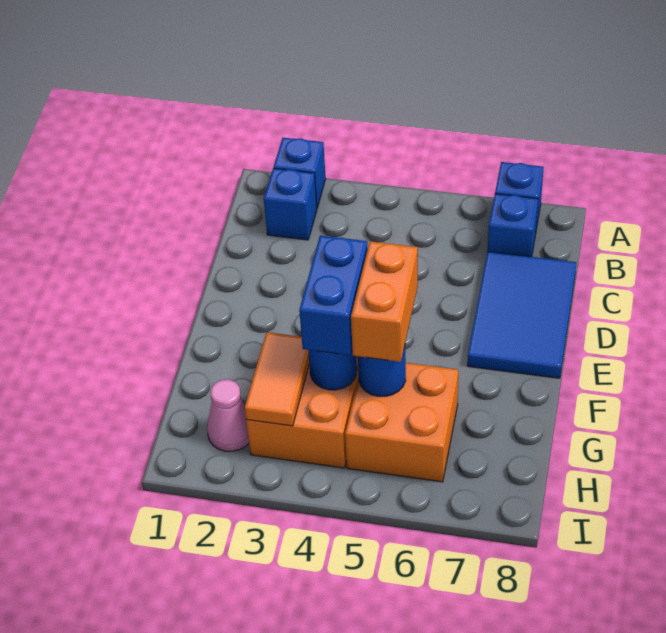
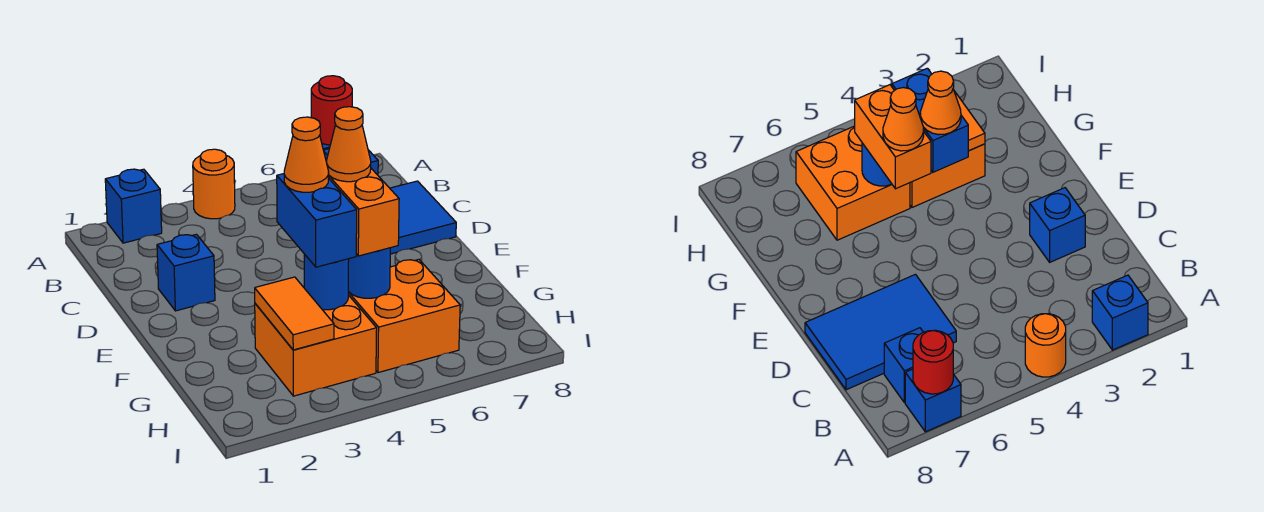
none -> orange 1x1 round brick [193,149,235,219]
none -> red 1x1 round brick [311,76,352,145]
blue 1x1 brick [264,168,317,240] -> blue 1x1 brick moved to [157,234,215,311]
blue 2x3 tile [467,252,576,378] -> blue 2x3 tile turned to [390,181,456,254]
none -> orange 1x1 cone [284,117,329,192]
none -> orange 1x1 cone [326,107,371,182]
pink 1x1 cone [207,379,249,451] -> none

